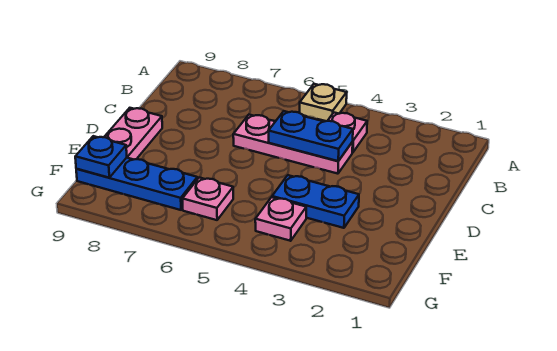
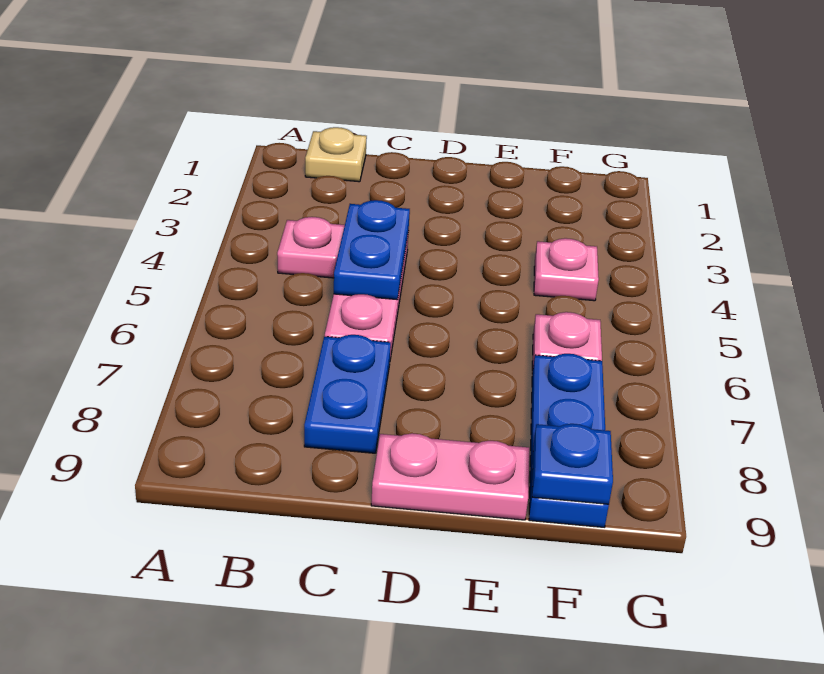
tan 1x1 plate [300,84,347,121] -> tan 1x1 plate moved to [305,127,367,182]
blue 1x2 plate [272,175,359,228] -> blue 1x2 plate moved to [304,335,391,453]

